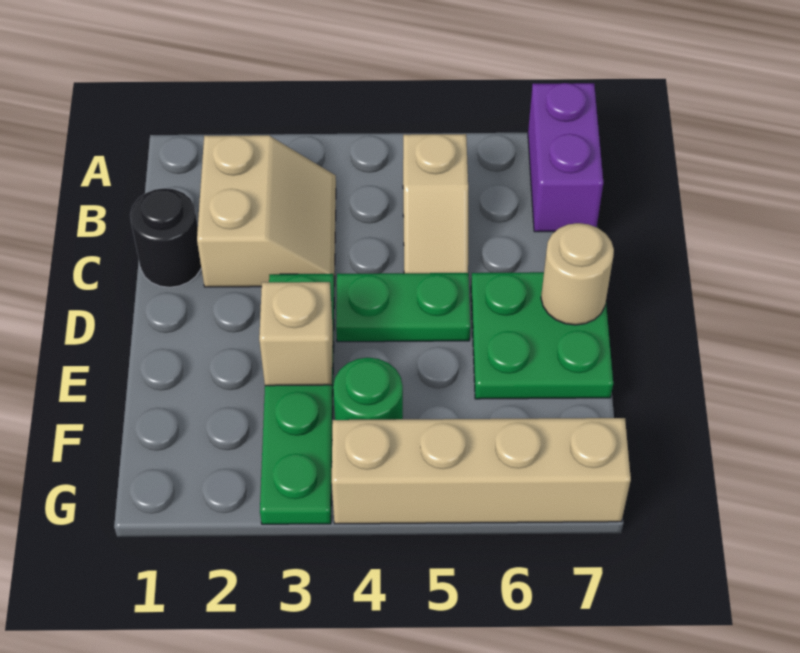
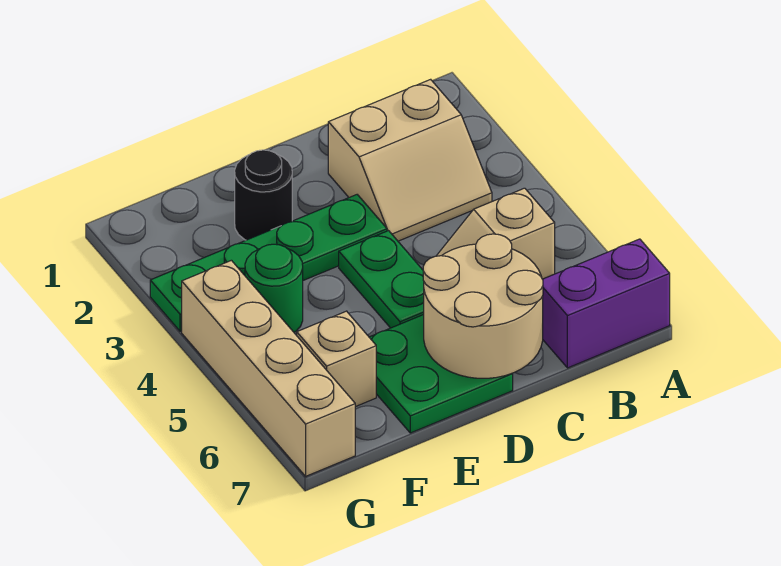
black 1x1 round brick [130,188,201,287] -> black 1x1 round brick moved to [235,150,292,240]
tan 1x1 round brick [541,223,614,325] -> tan 2x2 round brick [423,234,543,378]
tan 1x1 brick [259,282,333,386] -> tan 1x1 brick moved to [297,311,376,407]

